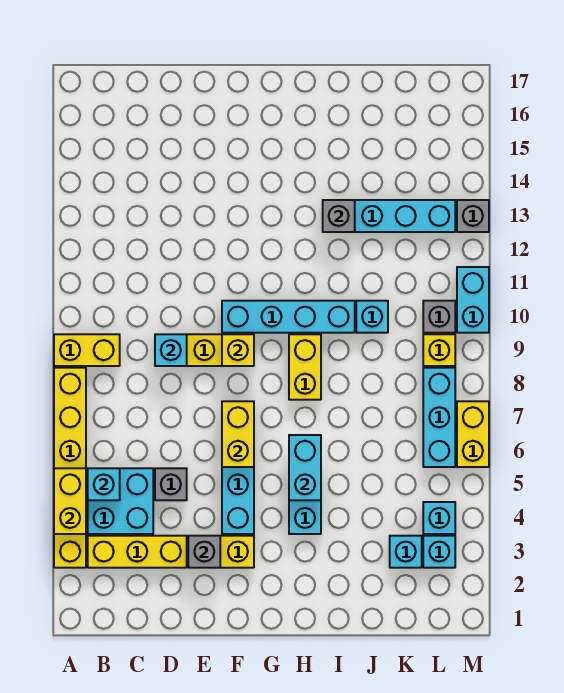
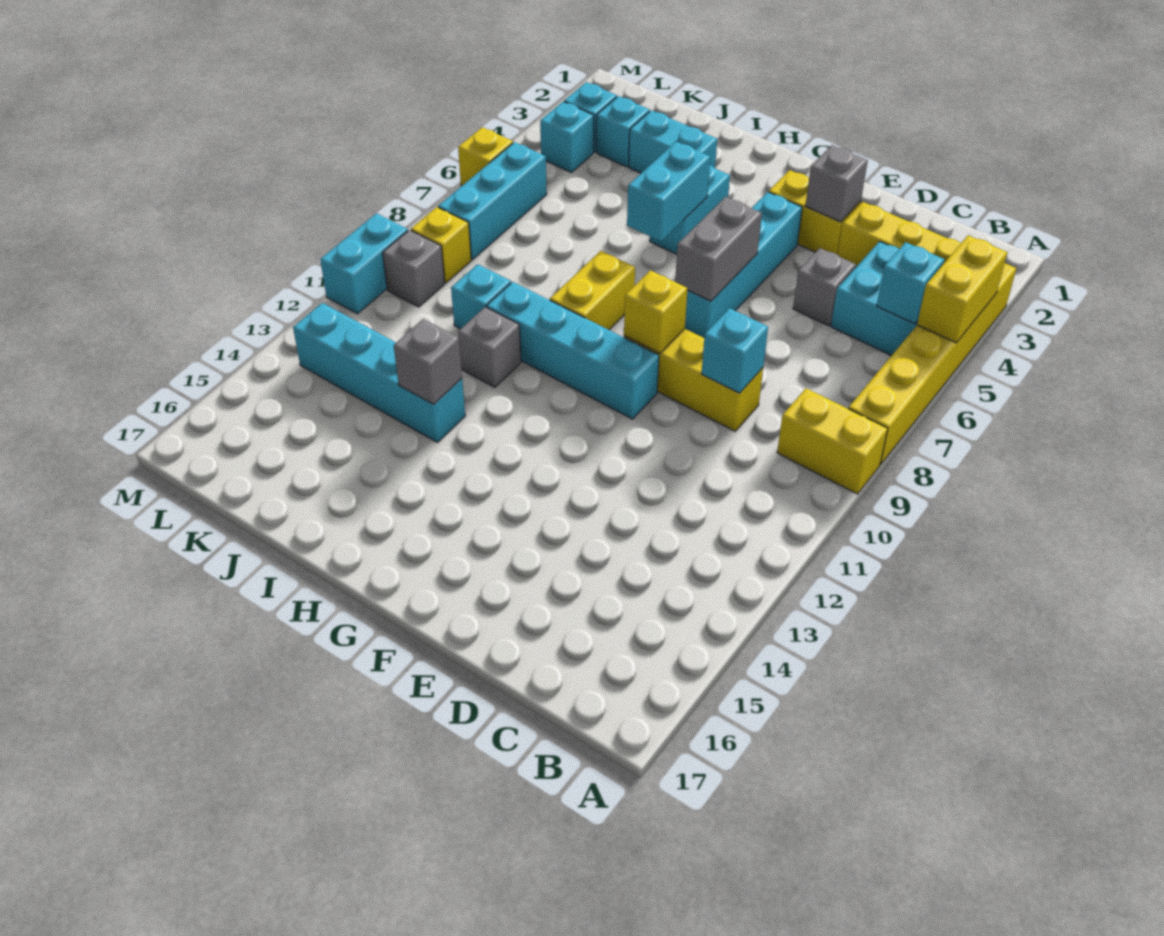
yellow 1x2 brick [222,401,254,467] -> grey 1x2 brick [675,197,762,301]
none -> cyan 1x2 brick [629,110,717,173]
yellow 1x2 brick [457,401,489,467] -> yellow 1x1 brick [458,127,513,185]
grey 1x1 brick [457,200,489,232] -> grey 1x1 brick moved to [458,307,521,387]

